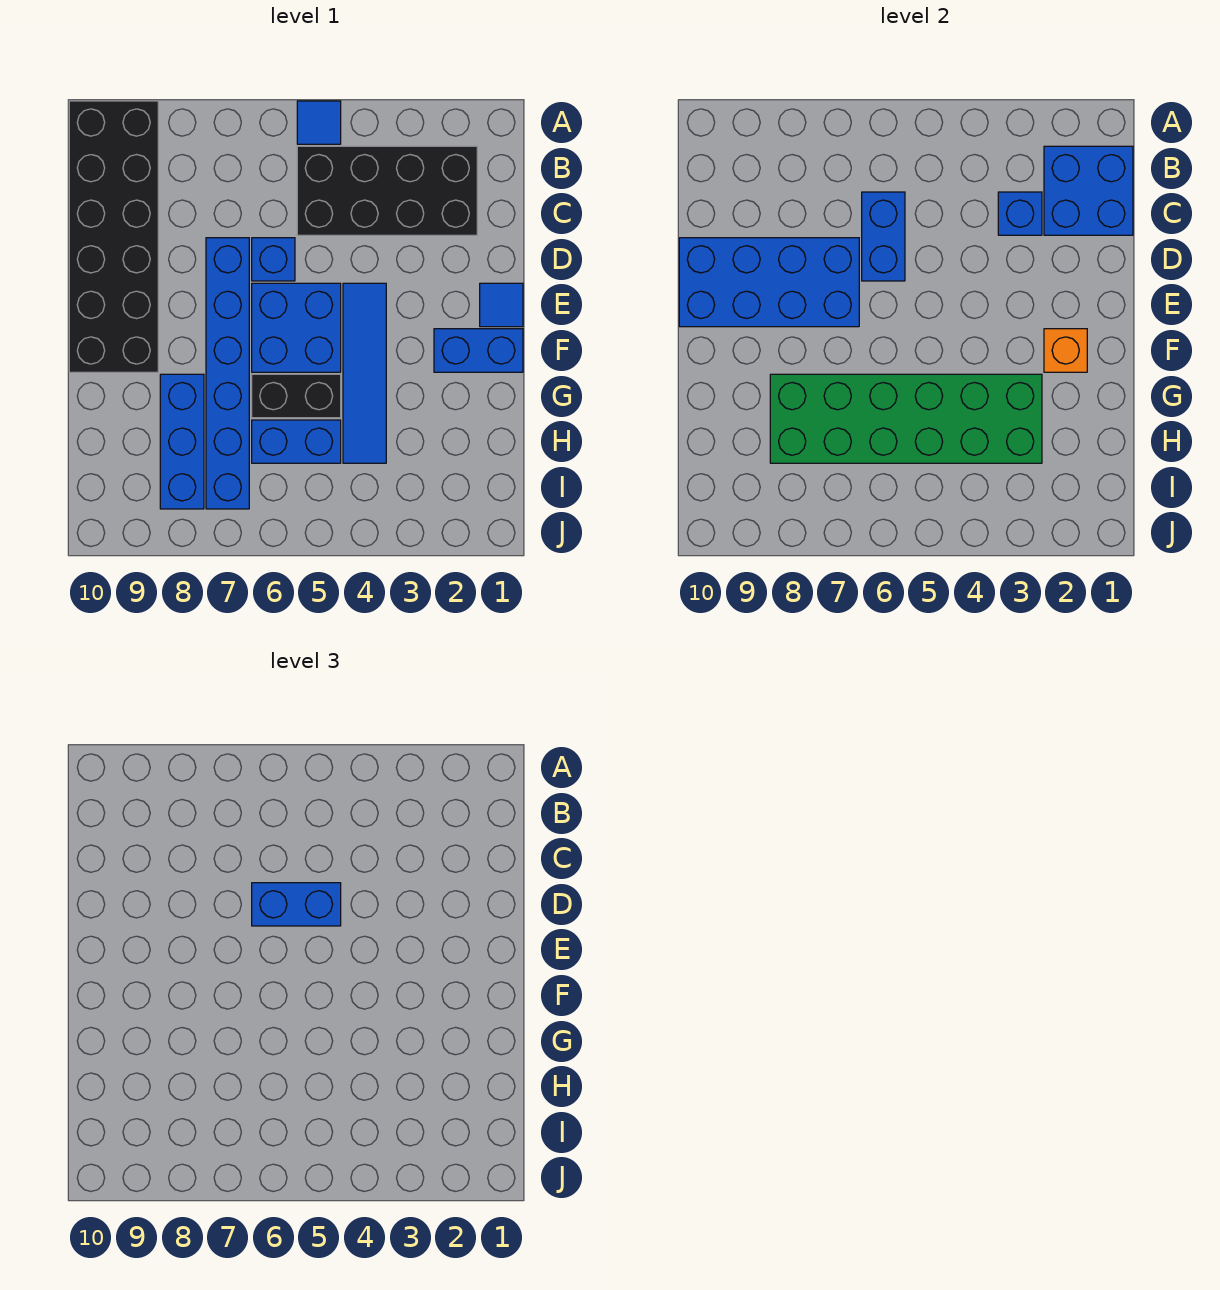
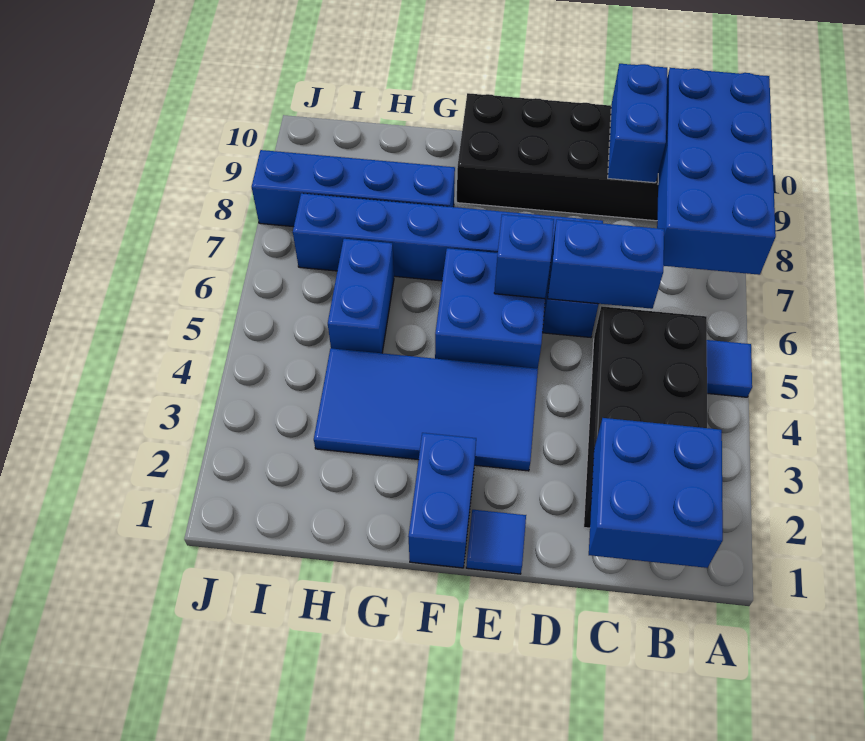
blue 1x1 brick [998,192,1042,235] -> blue 1x1 brick moved to [494,214,554,298]
blue 1x2 brick [252,883,341,926] -> blue 1x2 brick moved to [608,64,667,183]
blue 2x4 brick [679,238,859,327] -> blue 2x4 brick moved to [657,68,776,275]
blue 1x4 tile [343,283,386,463] -> blue 2x4 tile [314,348,538,471]
orange 1x1 brick [1044,329,1087,372] -> none
green 2x6 brick [770,374,1042,463] -> none
black 1x2 brick [252,374,341,418] -> none
blue 1x3 brick [160,374,204,509] -> blue 1x4 brick [252,150,455,227]

